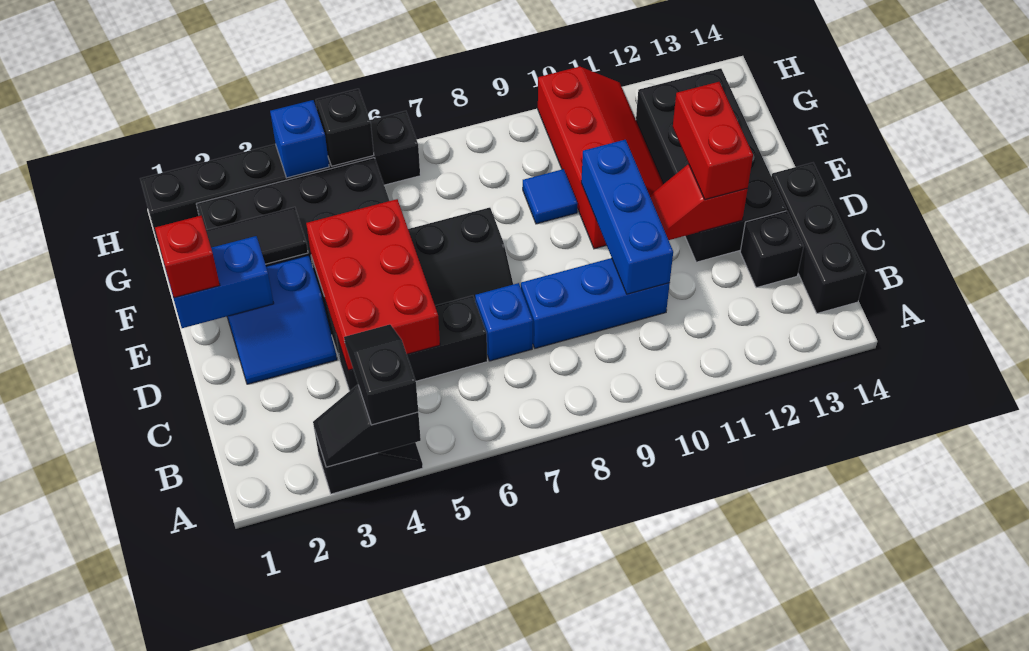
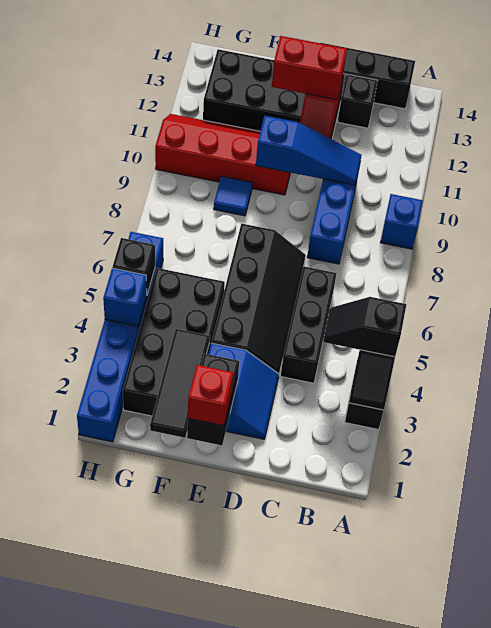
red 2x3 brick [306,199,440,370] -> none
blue 1x1 brick [475,283,533,361] -> blue 1x1 brick moved to [381,194,423,249]
blue 1x3 brick [581,140,673,294] -> blue 1x3 slope [256,116,362,185]
blue 1x2 brick [167,236,274,328] -> black 1x2 brick [187,354,239,445]
black 1x6 brick [140,111,420,243] -> blue 1x6 brick [77,232,163,442]

